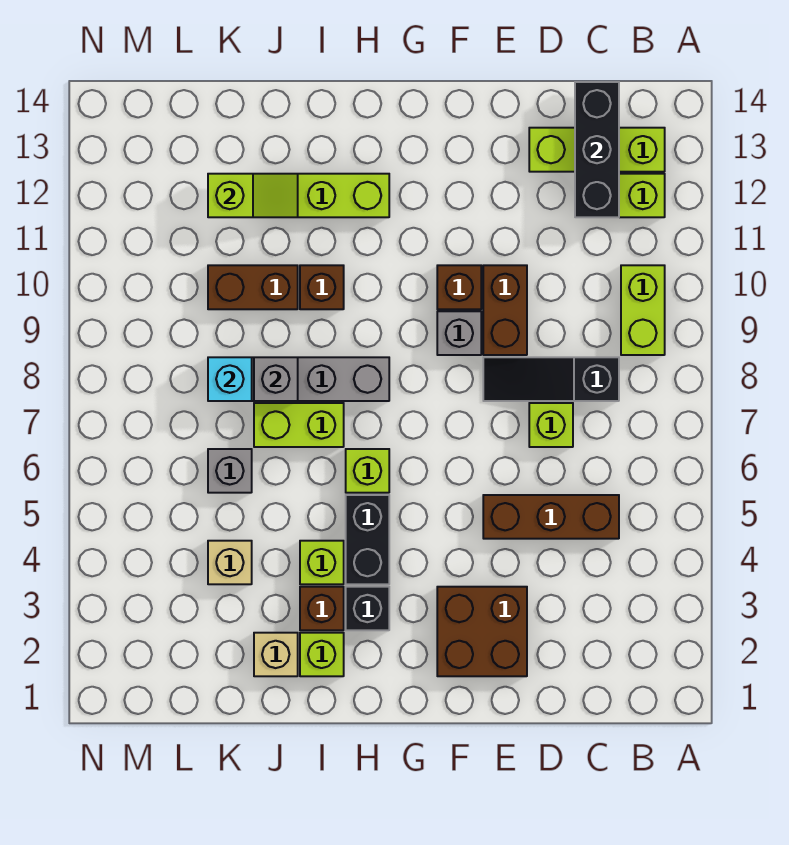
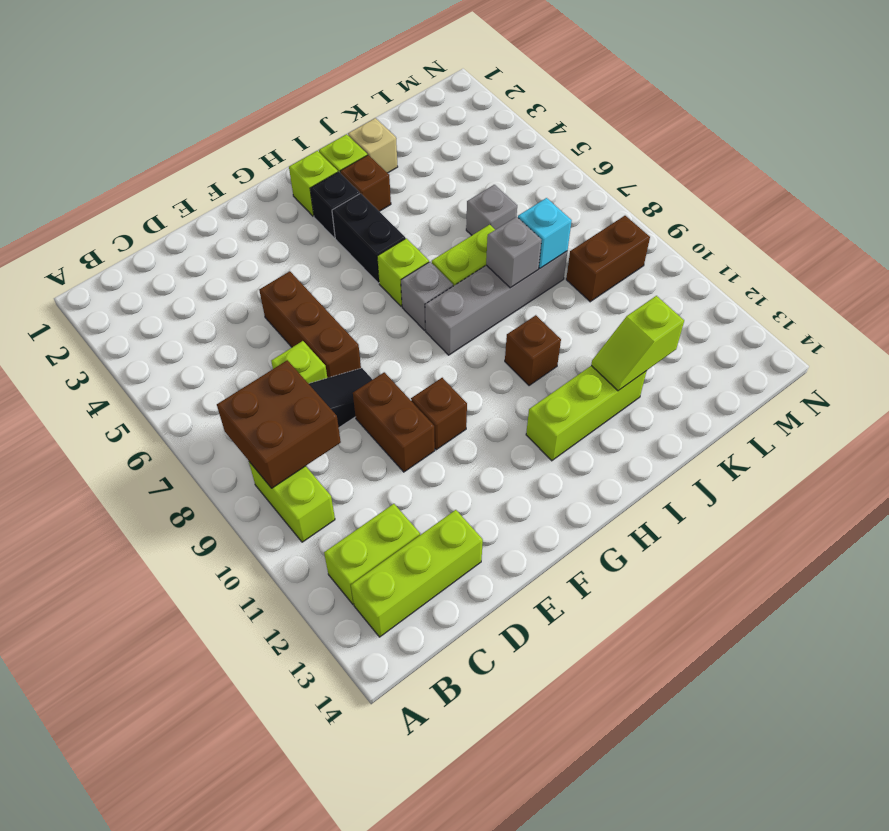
brown 1x3 brick [483,495,619,539] -> brown 1x3 brick turned to [259,271,361,378]
black 1x3 brick [575,82,619,217] -> none
brown 2x2 brick [437,587,527,676] -> brown 2x2 brick moved to [217,360,341,488]
grey 1x1 brick [437,311,481,355] -> grey 1x1 brick moved to [401,262,453,330]
lime 1x1 brick [300,541,344,584] -> lime 1x1 brick moved to [289,151,338,216]
brown 1x2 brick [208,265,298,309] -> brown 1x2 brick moved to [566,216,650,302]
tan 1x1 brick [208,541,252,584] -> none

